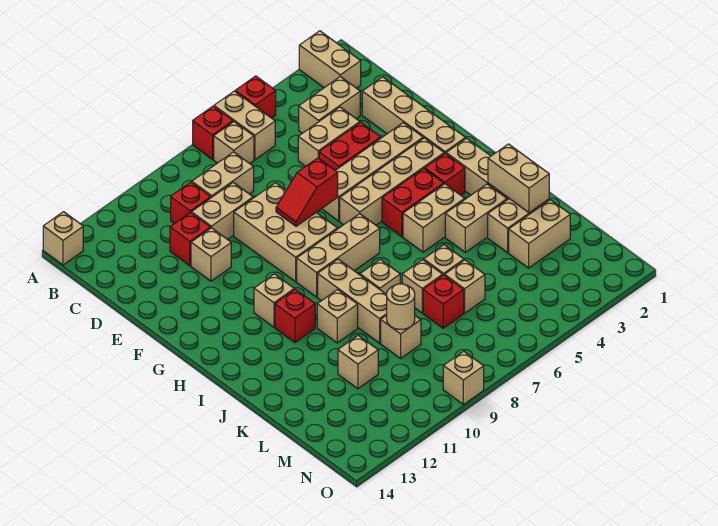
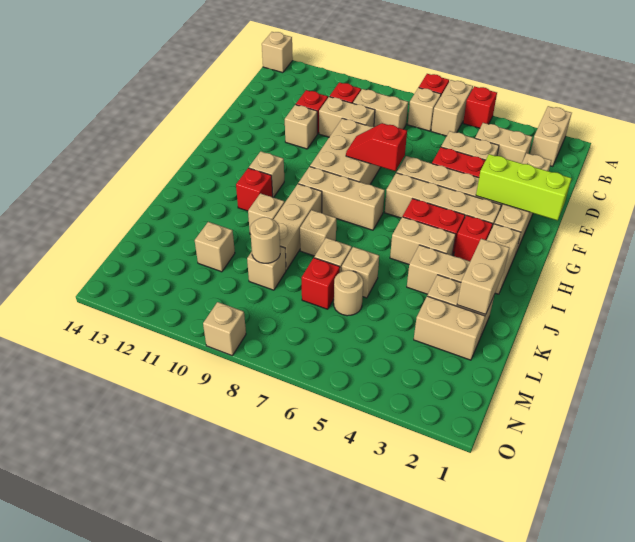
none -> lime 1x3 brick [476,154,572,220]
tan 1x1 brick [445,260,485,313] -> tan 1x1 round brick [334,270,363,316]

